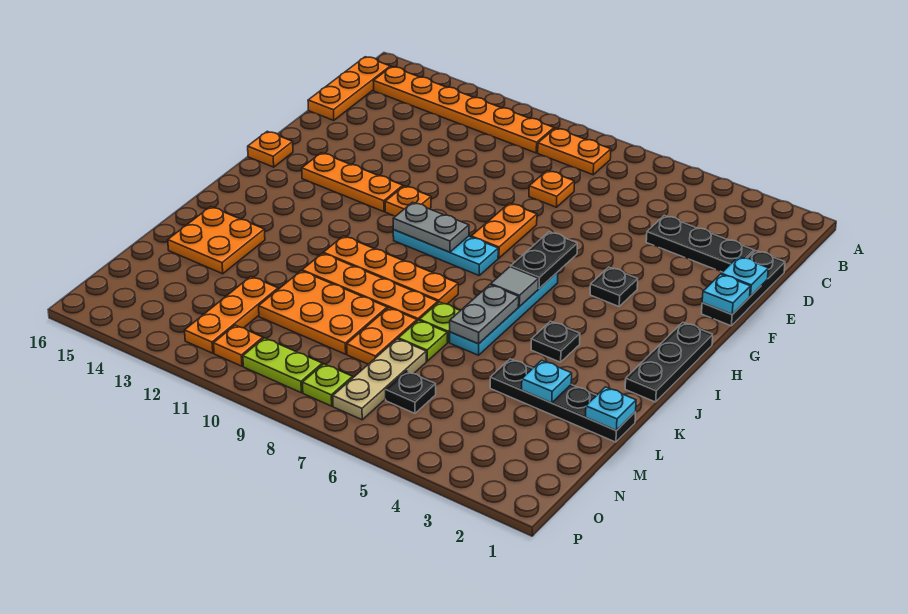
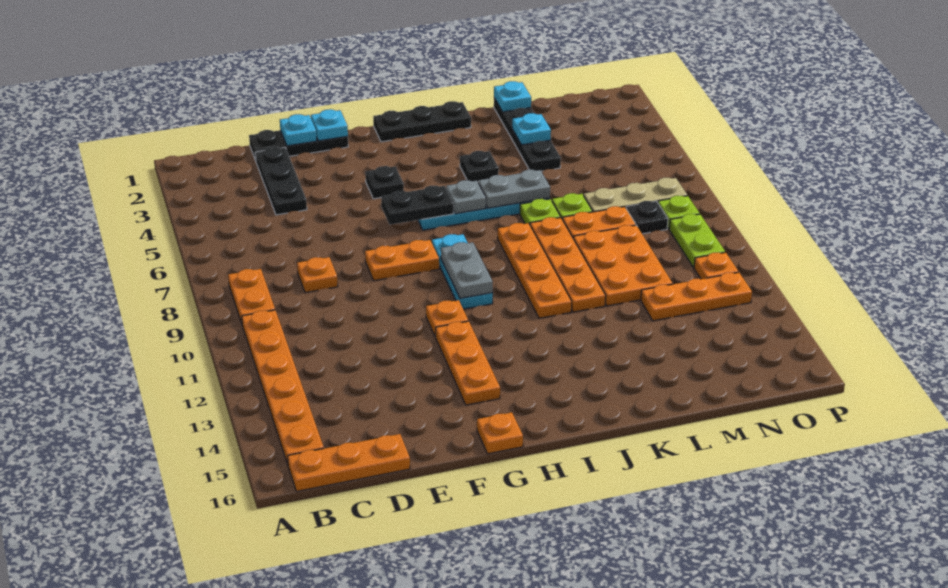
grey 1x1 tile [491,267,539,307] -> grey 1x1 plate [446,180,486,214]
orange 2x2 plate [168,207,265,274] -> none
black 1x1 plate [386,371,436,413] -> black 1x1 plate moved to [626,201,668,234]

